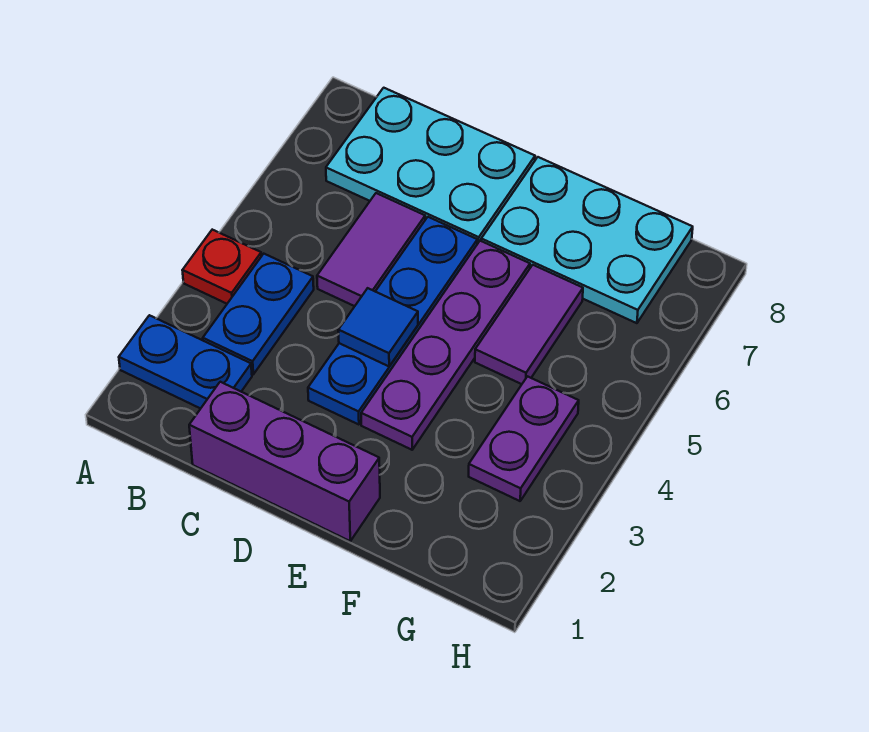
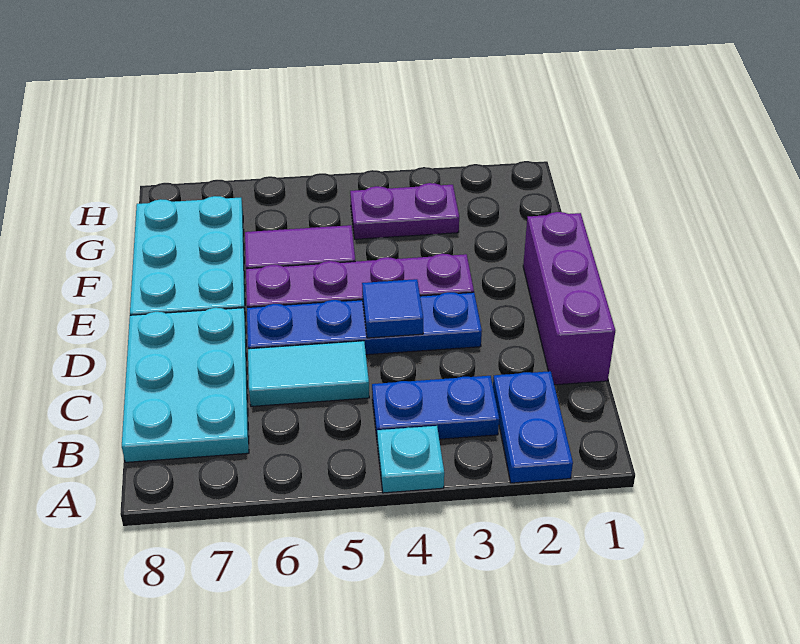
red 1x1 plate [182,230,261,304] -> cyan 1x1 plate [377,426,444,493]
purple 1x2 tile [317,193,425,306] -> cyan 1x2 tile [248,341,369,406]

